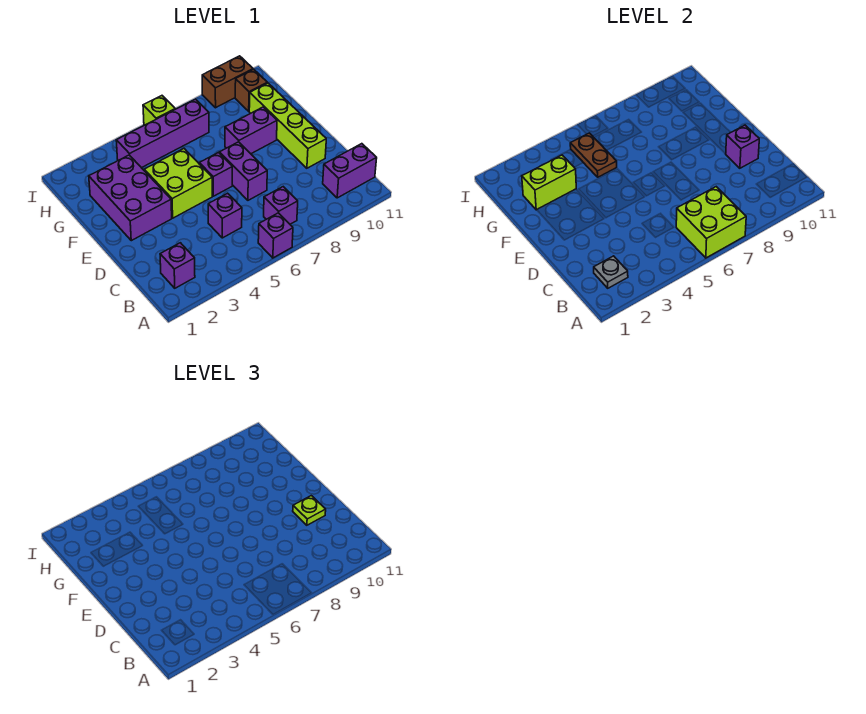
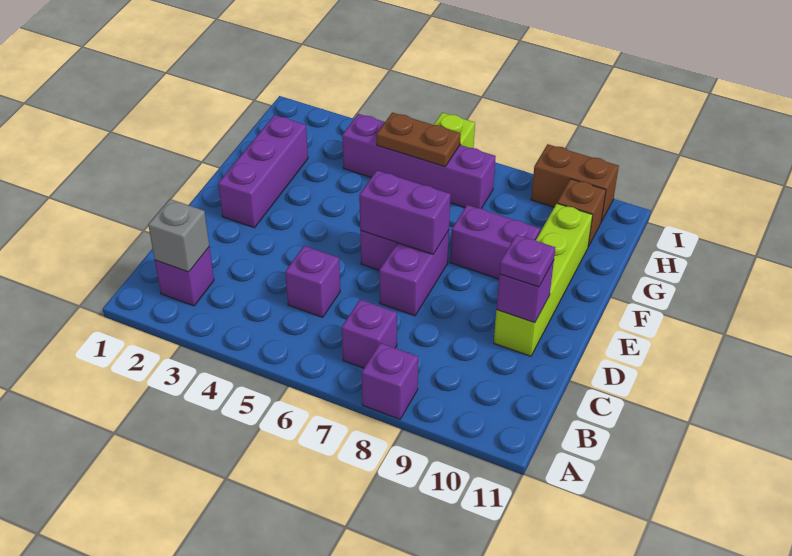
purple 1x1 brick [258,213,293,258] -> purple 1x1 brick moved to [362,343,418,419]
lime 2x2 brick [676,187,746,258] -> none
grey 1x1 plate [594,256,628,288] -> grey 1x1 brick [148,199,209,272]
purple 1x2 brick [323,144,377,198] -> purple 1x2 brick moved to [359,171,451,254]
lime 1x1 plate [293,496,326,525] -> purple 1x1 plate [499,235,555,287]
purple 2x3 brick [89,155,172,241] -> purple 1x3 brick [218,115,308,228]
lime 2x2 brick [144,149,212,218] -> none
lime 1x2 brick [522,155,576,210] -> none
brown 1x2 plate [570,133,617,177] -> brown 1x2 plate turned to [376,112,461,166]

